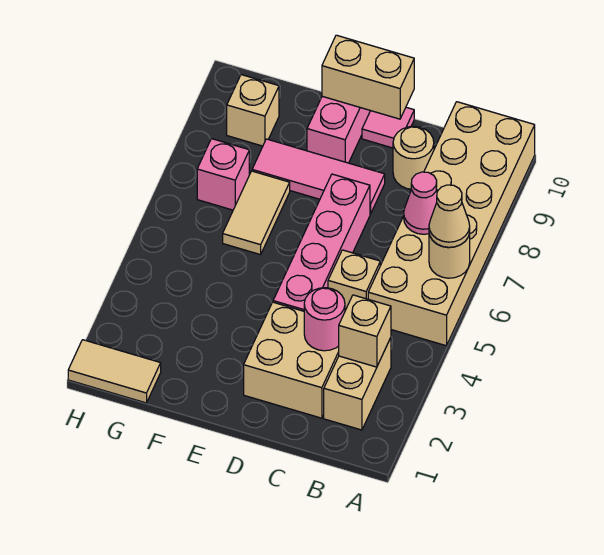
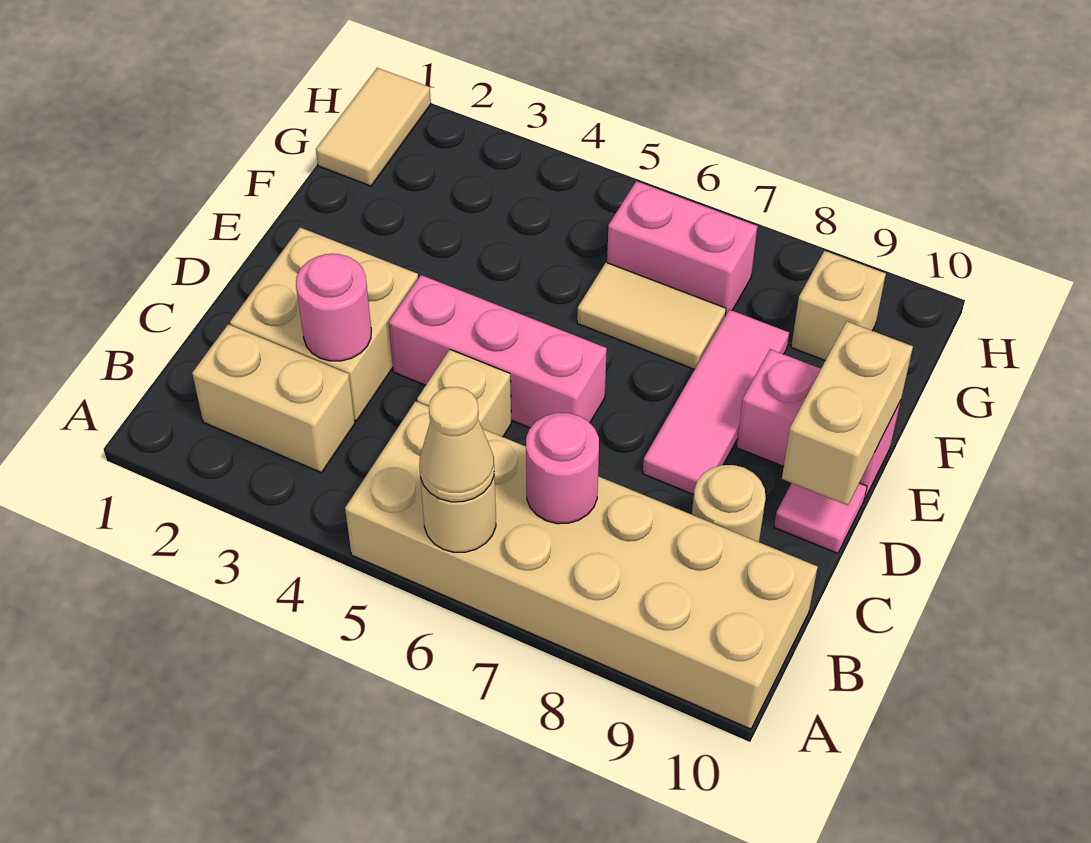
tan 1x1 brick [339,295,391,367] -> none
pink 1x1 cone [404,172,437,234] -> pink 1x1 round brick [526,413,599,524]
pink 1x4 brick [273,174,370,311] -> pink 1x3 brick [389,275,607,428]
pink 1x1 brick [197,139,249,210] -> pink 1x2 brick [607,181,757,315]

